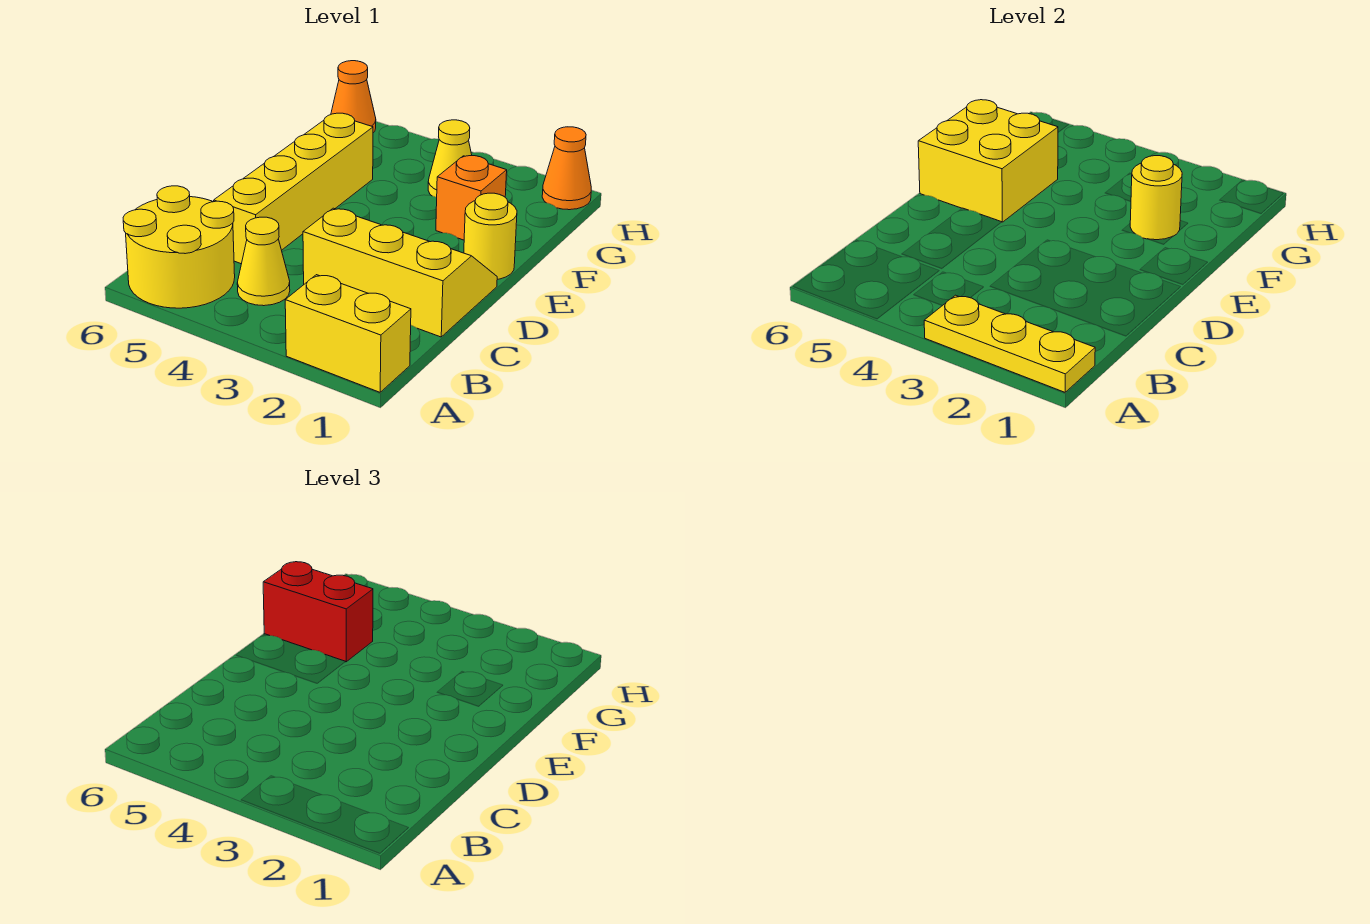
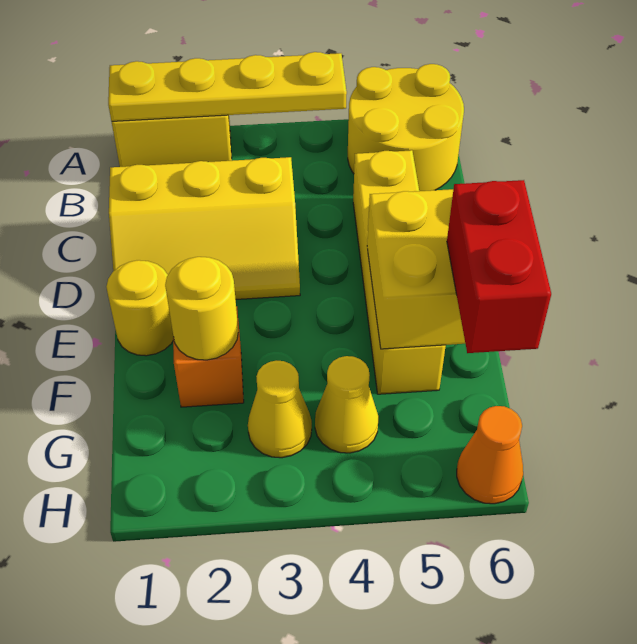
yellow 1x3 plate [924,295,1095,392] -> yellow 1x4 plate [108,52,347,121]
yellow 1x1 cone [237,217,290,306] -> yellow 1x1 cone moved to [315,356,379,453]
red 1x2 brick [263,562,373,662] -> red 1x2 brick turned to [447,180,551,353]
orange 1x1 cone [542,127,591,210] -> none

